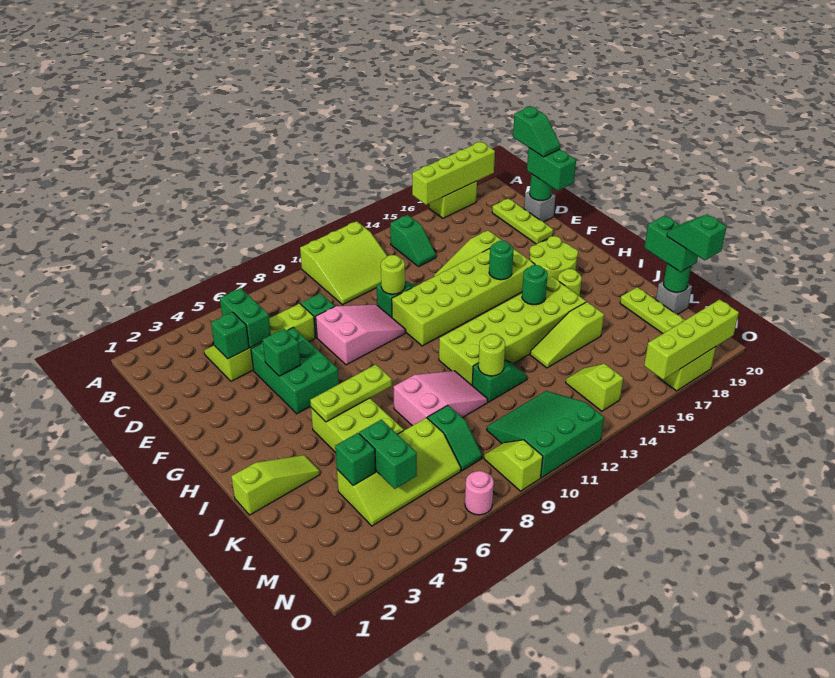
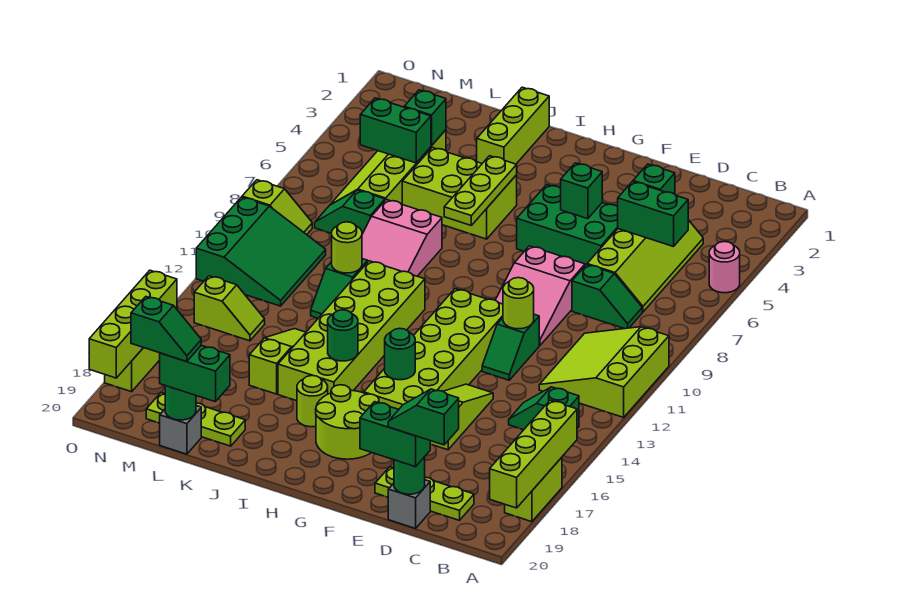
lime 1x3 slope [231,455,320,515] -> lime 1x3 brick [477,87,549,164]
pink 1x1 round brick [465,471,494,515] -> pink 1x1 round brick moved to [709,242,740,293]

